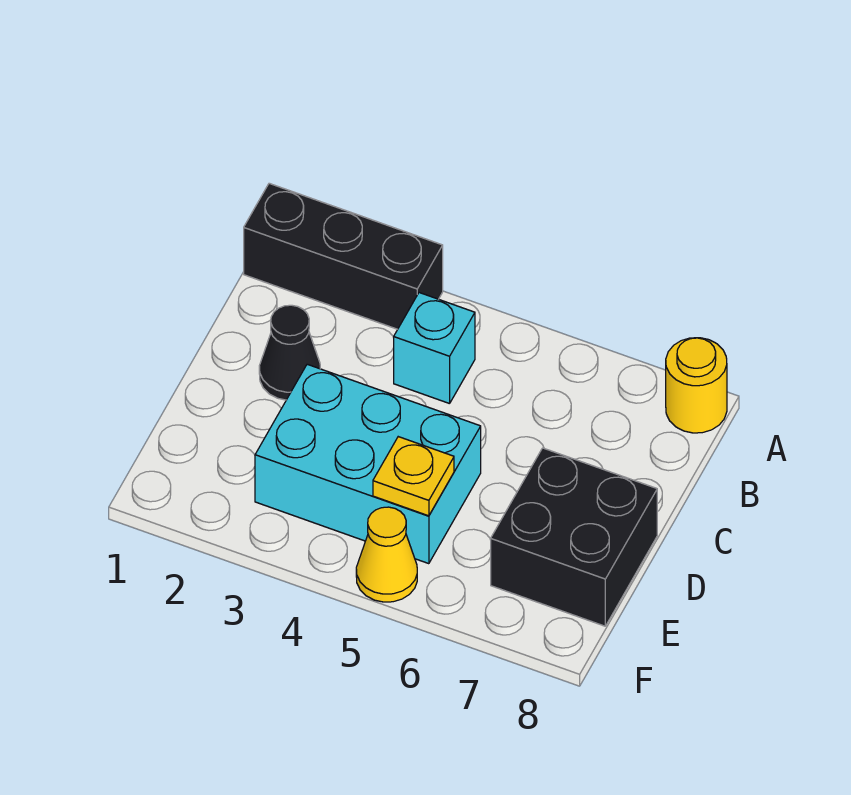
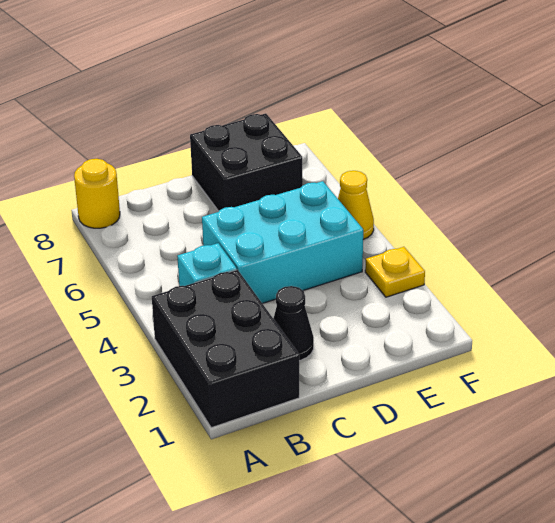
black 1x3 brick [244,183,443,329] -> black 2x3 brick [152,270,299,428]
cyan 2x3 brick [255,364,481,564] -> cyan 2x3 brick turned to [202,181,363,303]
yellow 1x1 plate [373,437,454,516] -> yellow 1x1 plate moved to [365,247,425,297]

